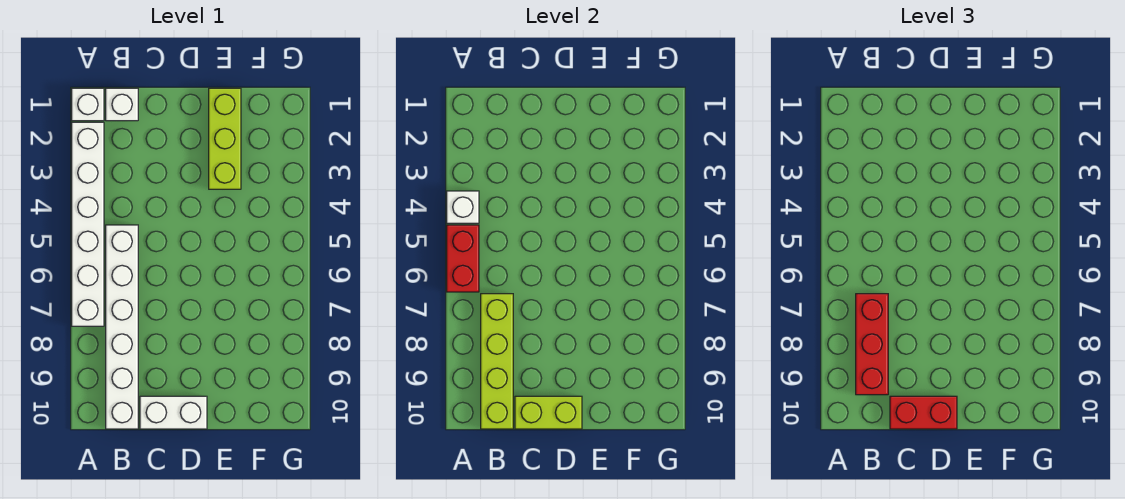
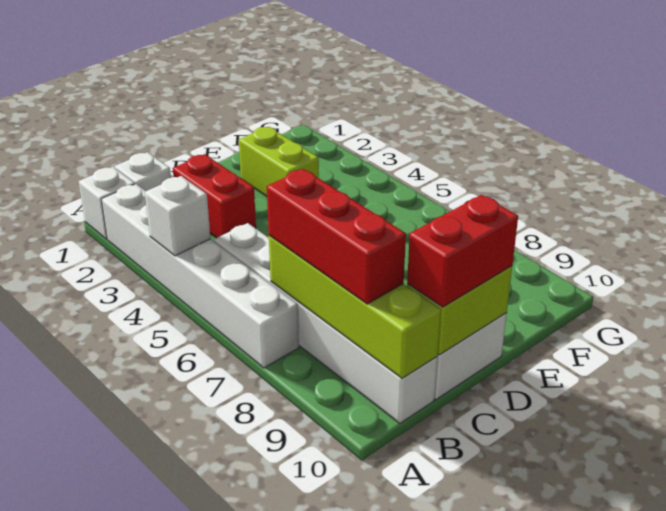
red 1x2 brick [447,225,479,292] -> red 1x2 brick moved to [173,154,256,238]
lime 1x3 brick [209,88,241,189] -> lime 1x2 brick [239,127,319,196]

